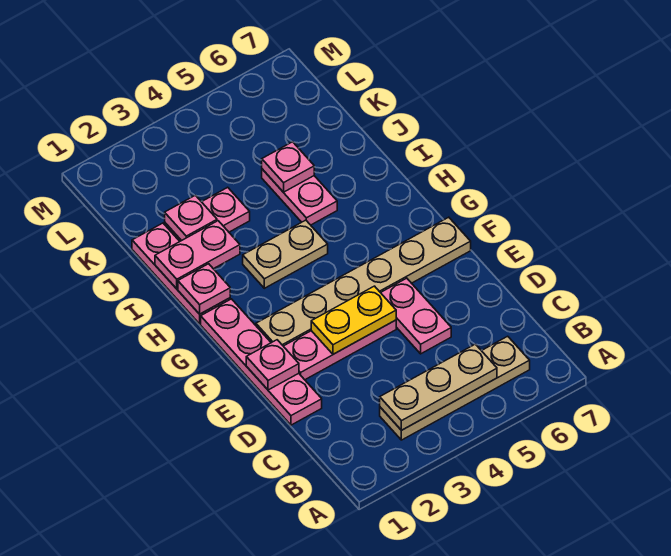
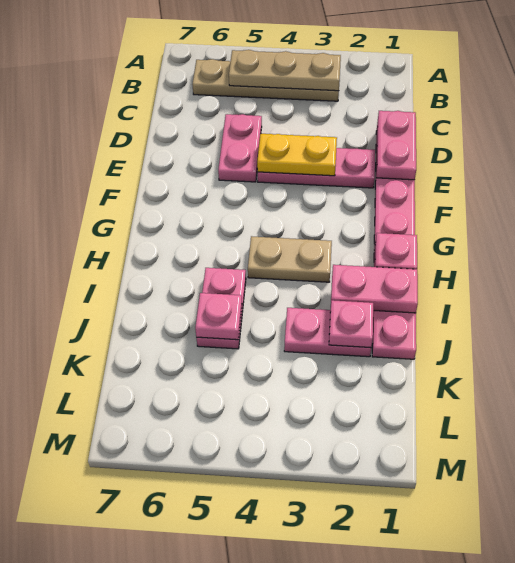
pink 1x1 plate [246,340,299,390] -> pink 1x2 plate [377,111,416,180]
tan 1x6 plate [256,217,471,346] -> none

